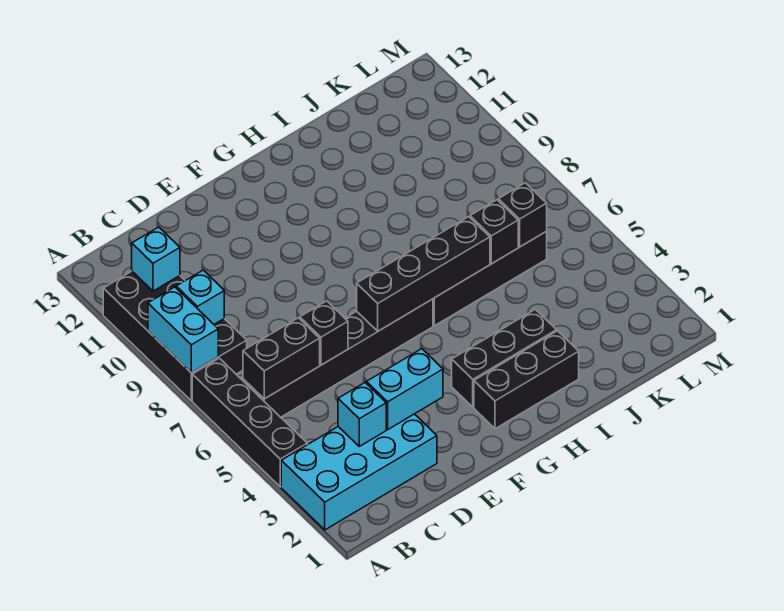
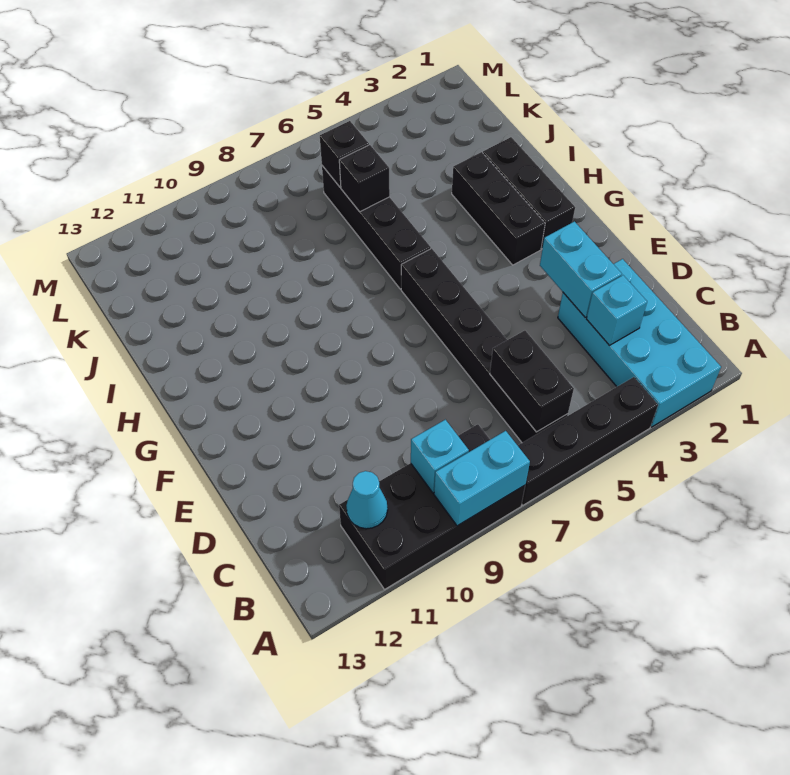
cyan 1x1 brick [132,227,180,291] -> cyan 1x1 cone [346,471,388,529]
black 1x1 brick [300,301,348,365] -> none
black 1x4 brick [357,217,490,331] -> none

